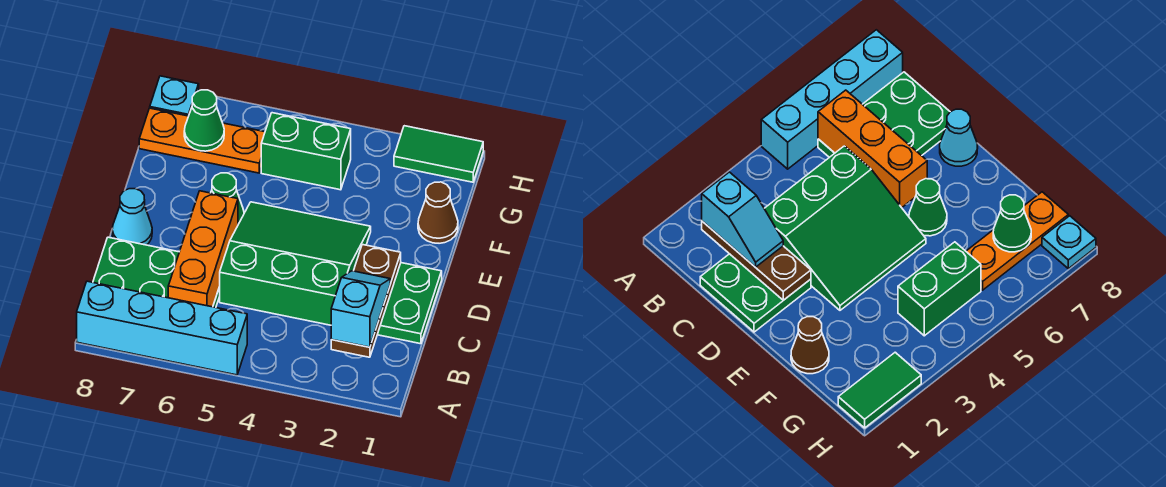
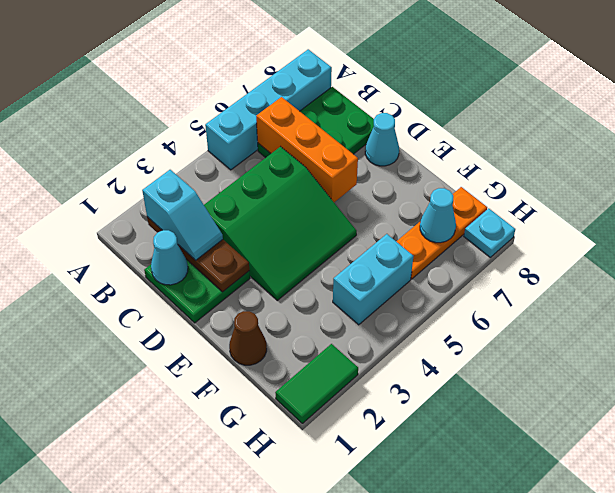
none -> cyan 1x1 cone [151,230,188,285]
green 1x1 cone [211,173,244,224] -> none
green 1x2 brick [261,113,351,190] -> cyan 1x2 brick [333,234,413,325]
green 1x1 cone [184,90,224,151] -> cyan 1x1 cone [420,188,456,243]

